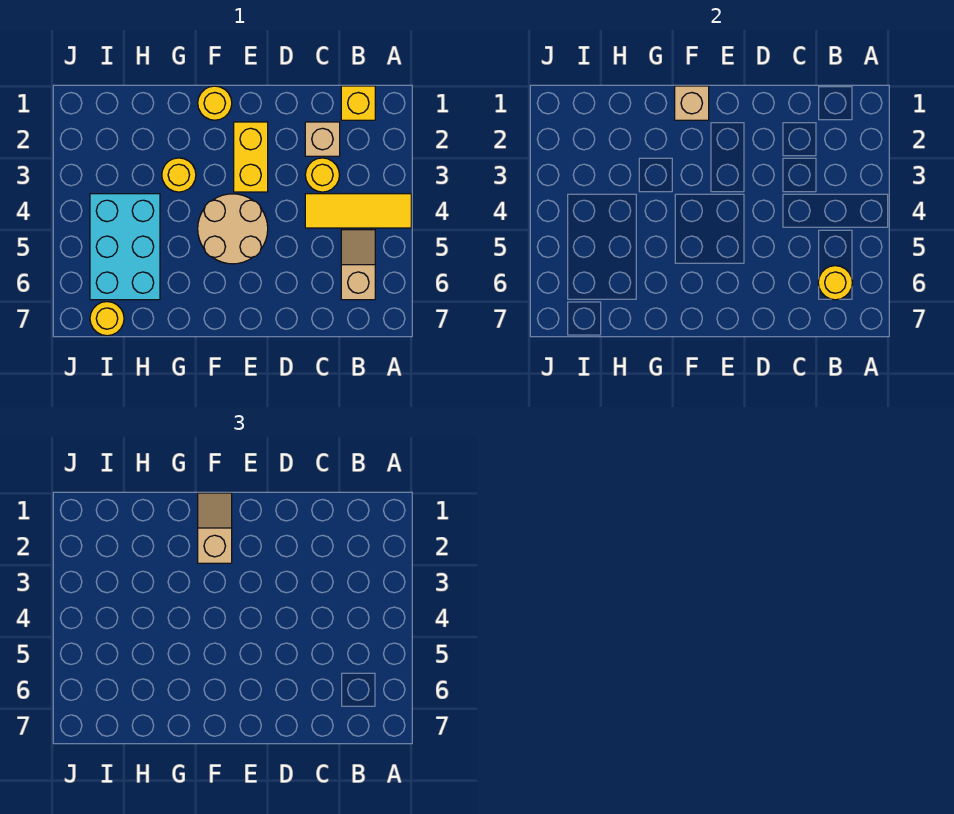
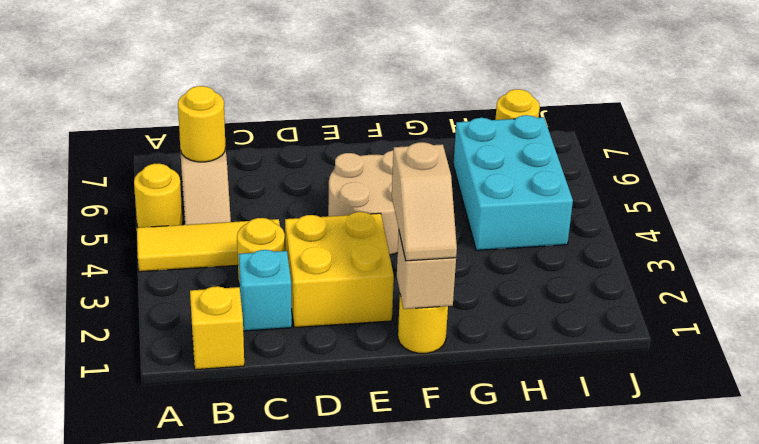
tan 1x1 brick [305,122,340,156] -> cyan 1x1 brick [239,250,292,331]
yellow 1x2 brick [234,122,268,192] -> yellow 2x2 brick [285,212,394,328]
yellow 1x1 round brick [162,158,196,192] -> yellow 1x1 round brick moved to [134,164,183,228]

